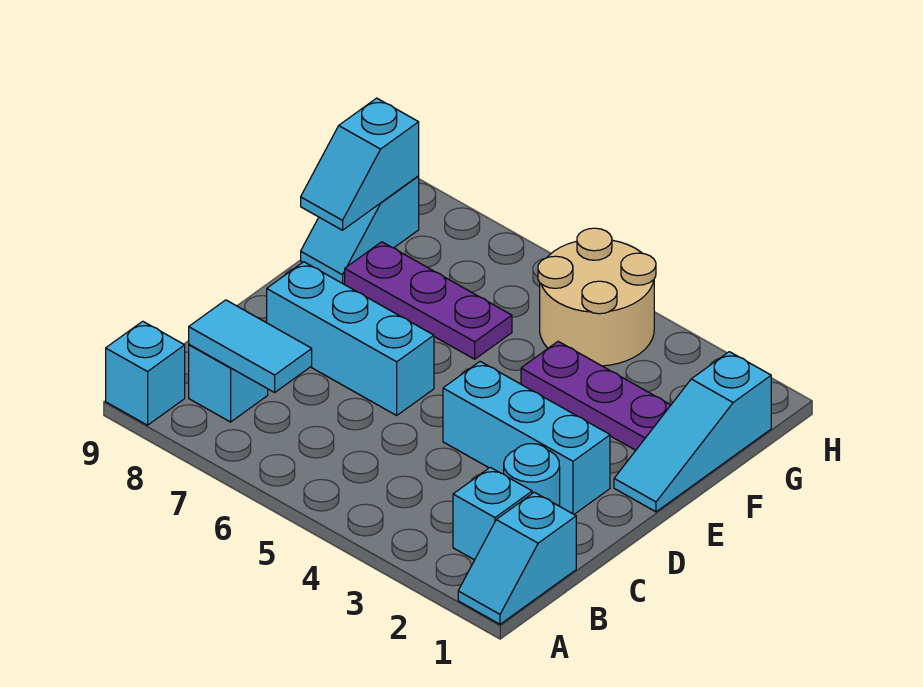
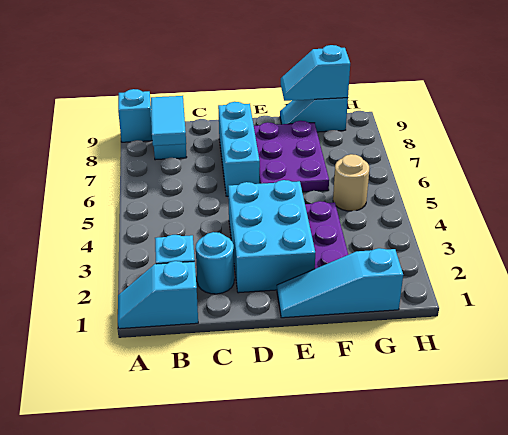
cyan 1x3 brick [443,361,610,514] -> cyan 2x3 brick [228,180,315,293]
purple 1x3 plate [345,242,512,359] -> purple 2x3 plate [254,121,329,192]
tan 2x2 round brick [538,228,656,366] -> tan 1x1 round brick [333,154,369,211]

